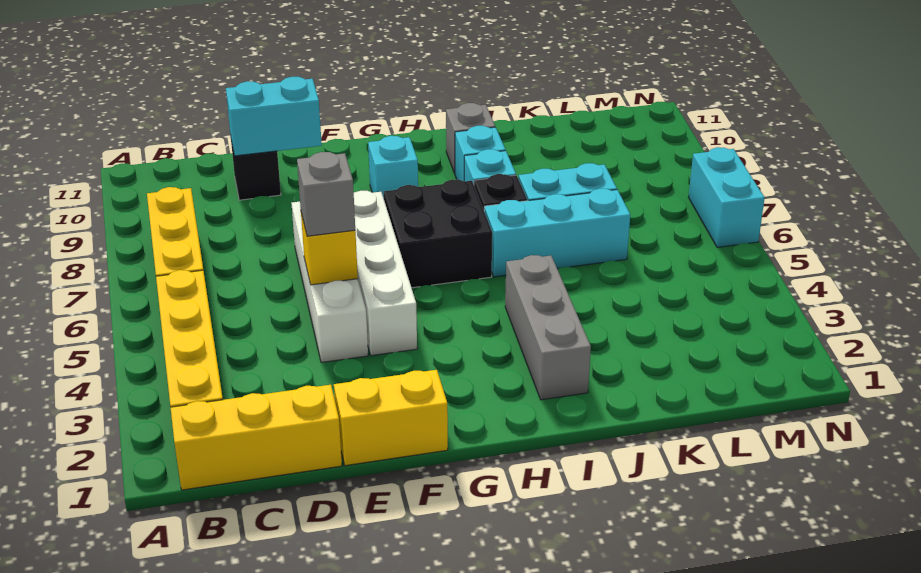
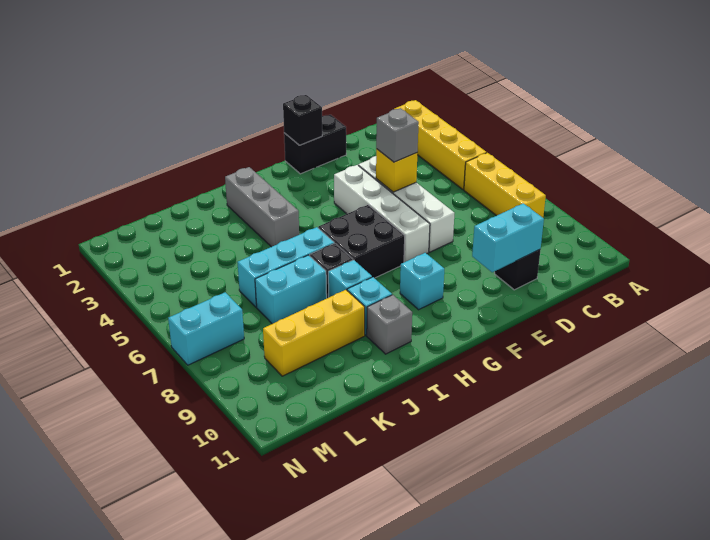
yellow 1x3 brick [170,385,342,490] -> yellow 1x3 brick moved to [263,290,365,376]
yellow 1x2 brick [334,370,448,466] -> black 1x2 brick [284,115,346,174]
none -> black 1x1 brick [283,95,322,145]
cyan 1x2 brick [689,147,765,247] -> cyan 1x2 brick turned to [168,292,244,365]

